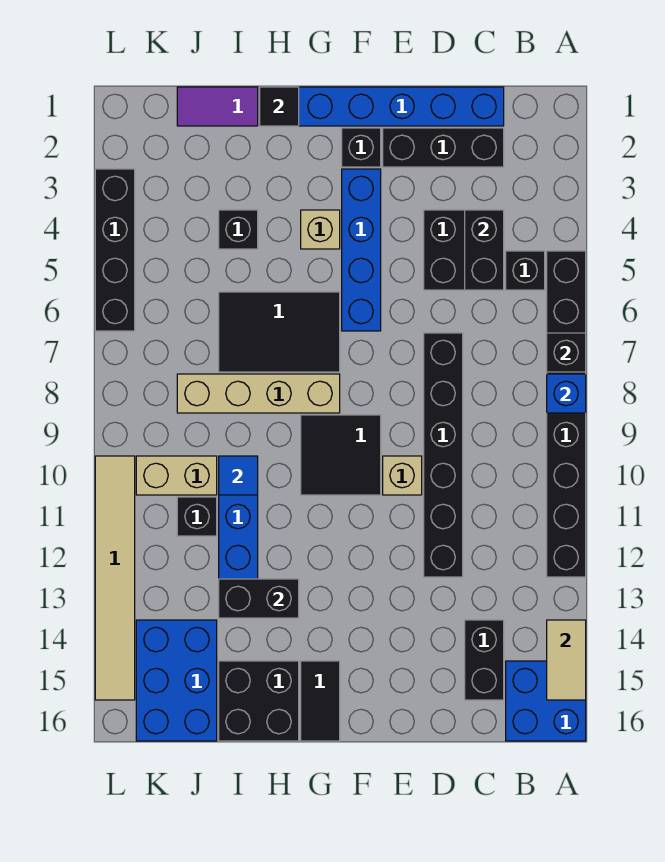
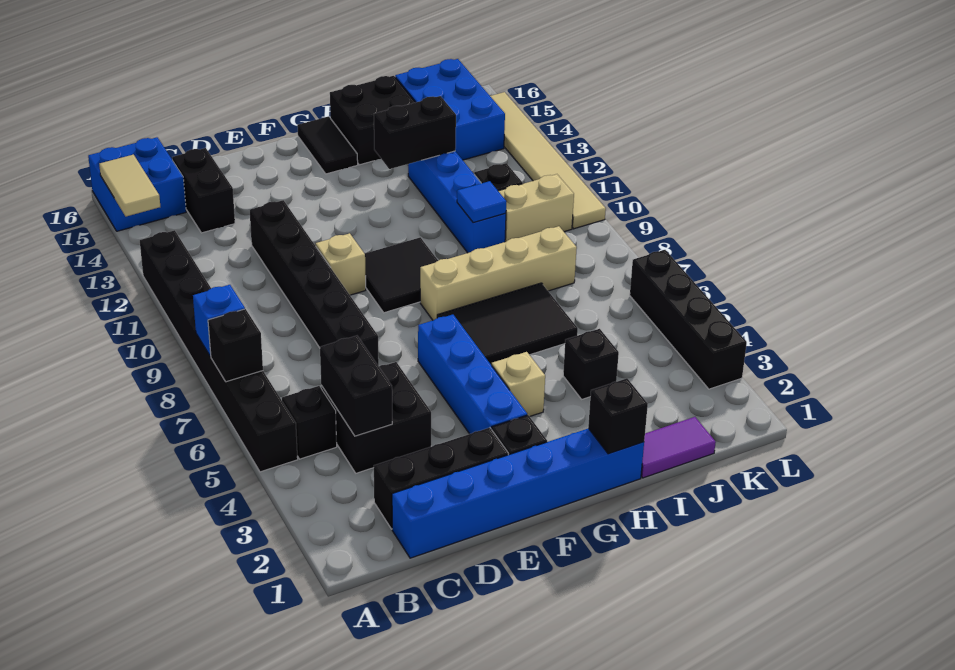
black 1x1 tile [260,87,299,126] -> black 1x1 brick [588,378,648,454]

